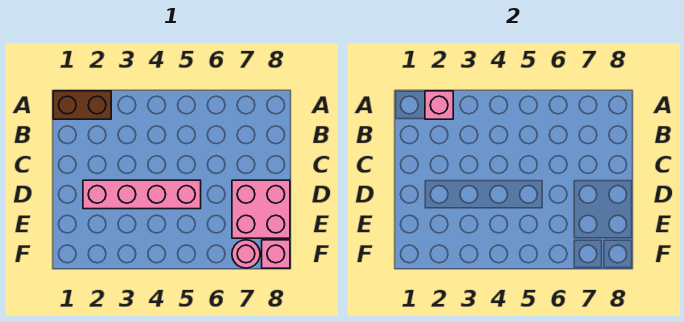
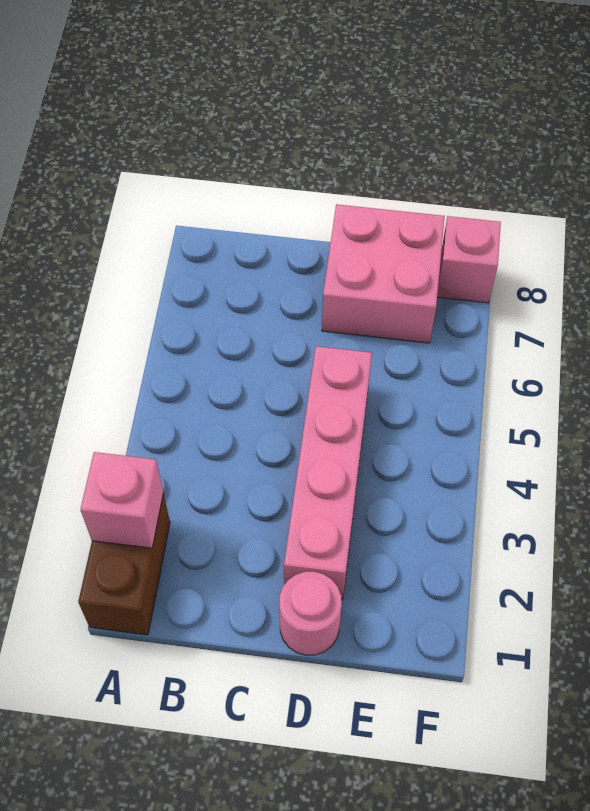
pink 1x1 round brick [232,240,260,268] -> pink 1x1 round brick moved to [279,572,342,655]

